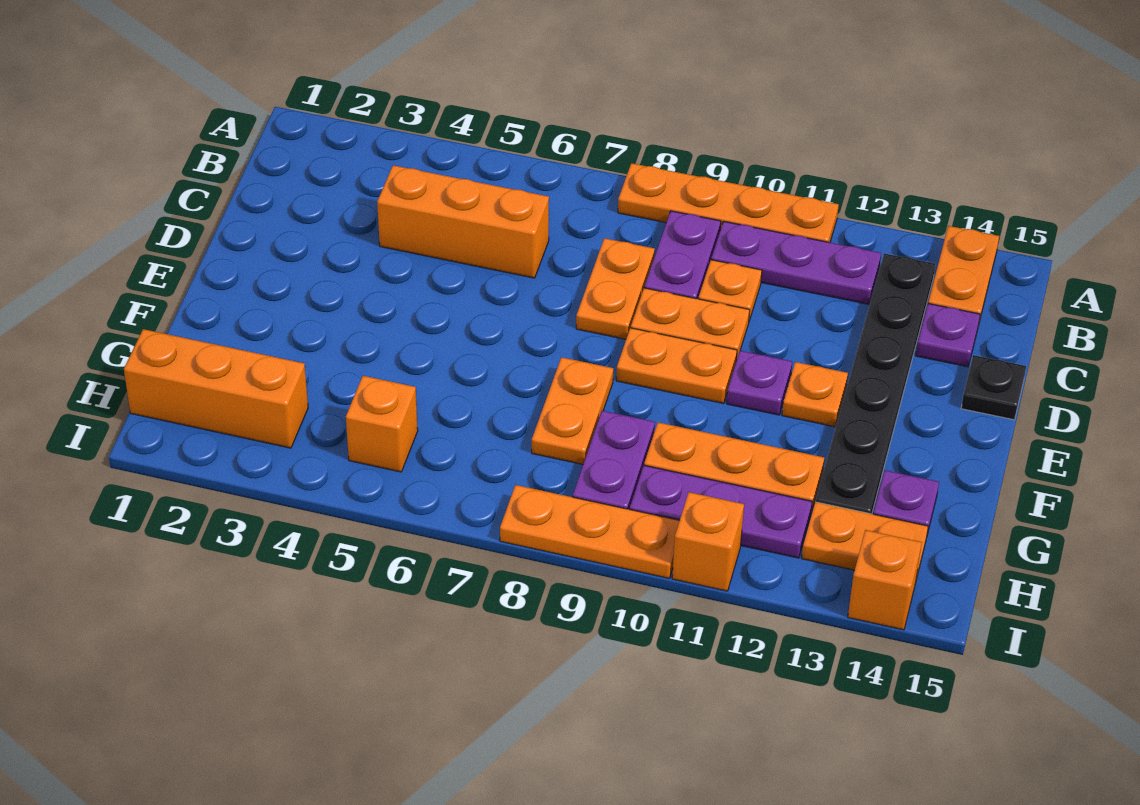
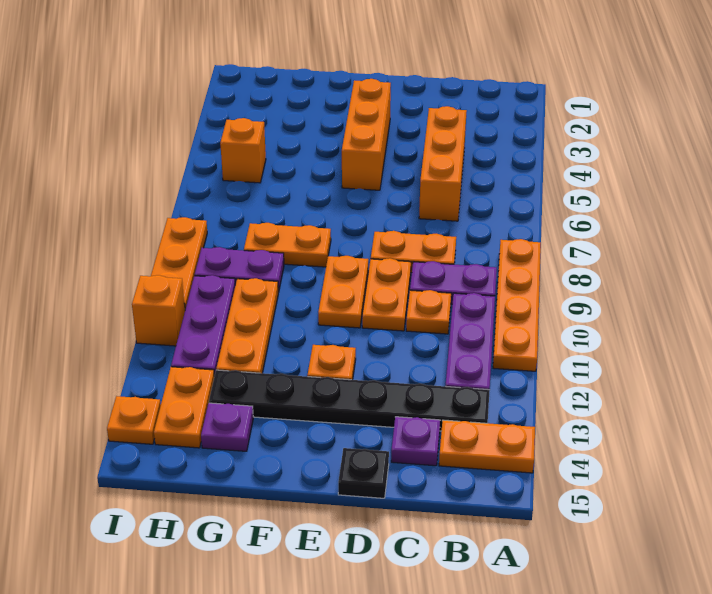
purple 1x1 plate [727,351,792,415] -> none
orange 1x3 brick [124,329,308,448] -> orange 1x3 brick moved to [342,79,391,190]
orange 1x1 brick [848,530,922,630] -> orange 1x1 plate [107,396,161,444]

